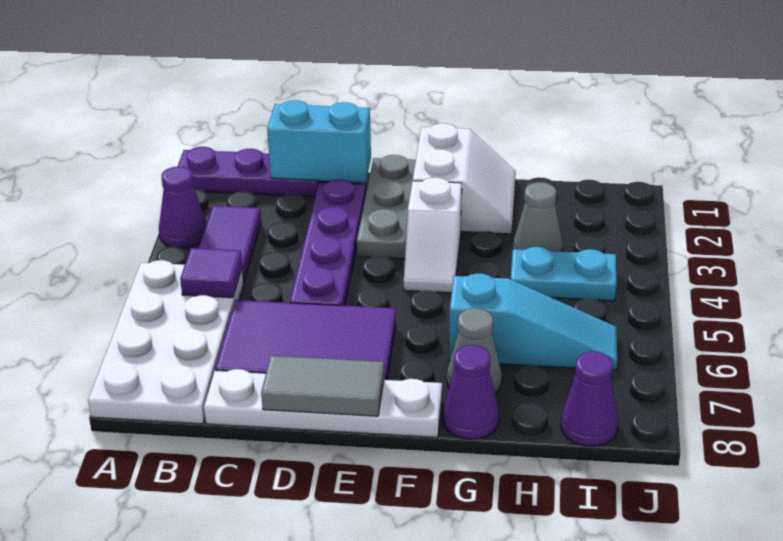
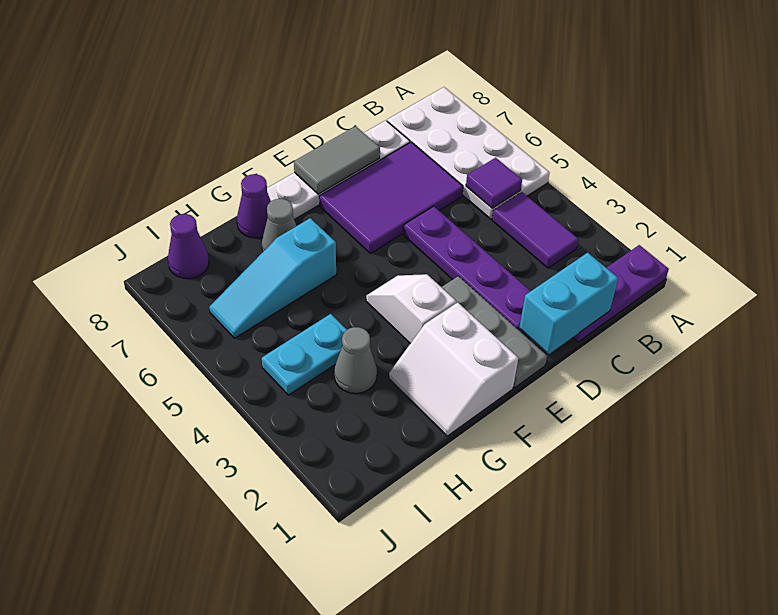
purple 1x1 cone [159,166,207,248] -> none

